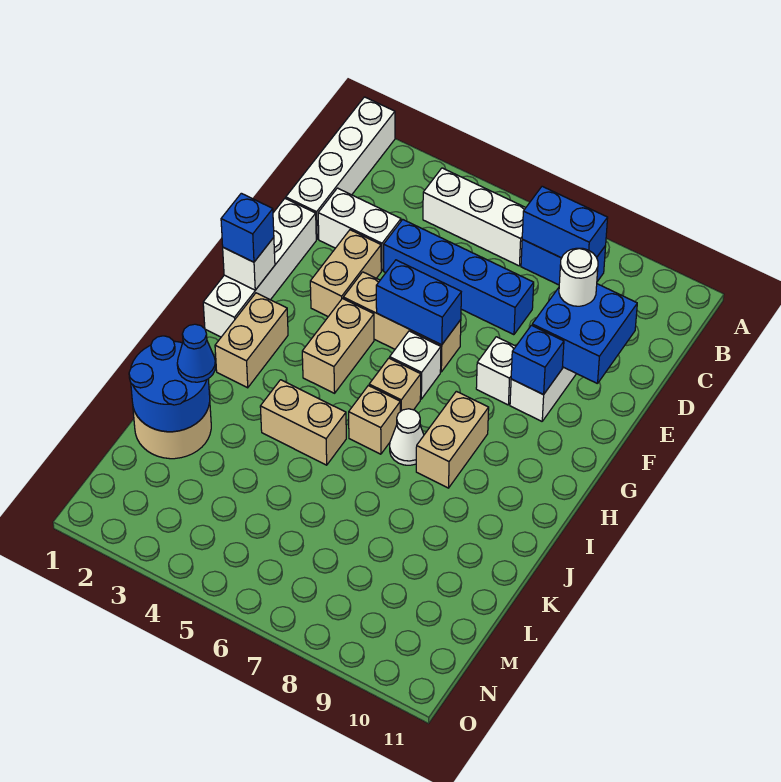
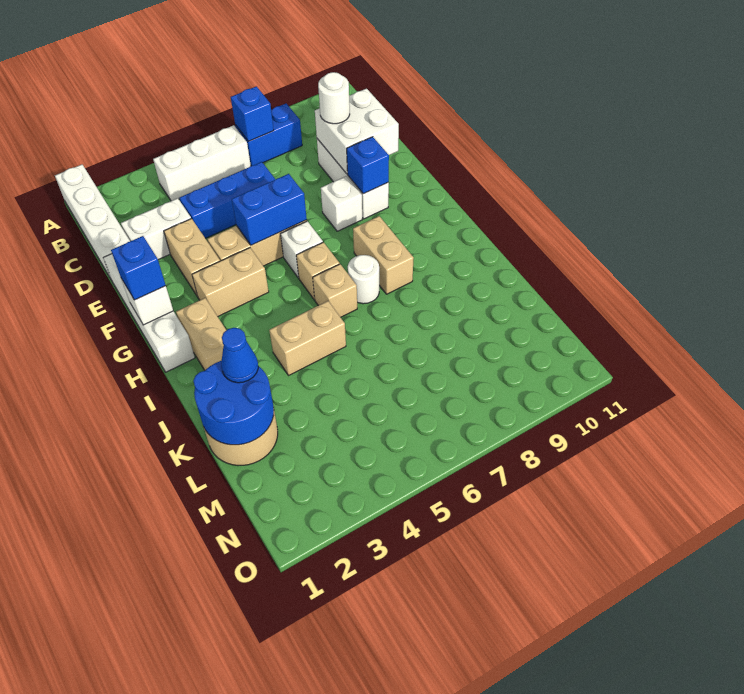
blue 1x2 brick [522,186,608,258] -> blue 1x1 brick [231,86,274,141]
blue 1x4 brick [384,220,534,335] -> blue 1x3 brick [180,162,276,238]
blue 2x2 brick [532,284,637,384] -> white 2x2 brick [315,89,399,174]
tan 1x2 brick [302,299,374,393] -> tan 1x2 brick turned to [192,248,269,316]
white 1x1 cone [390,409,424,465] -> white 1x1 round brick [348,255,379,304]

